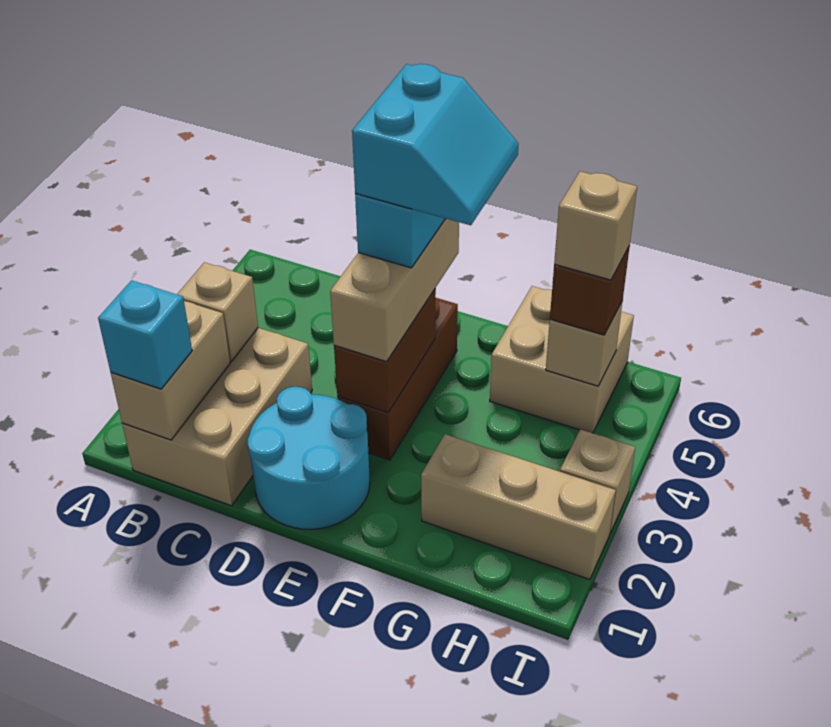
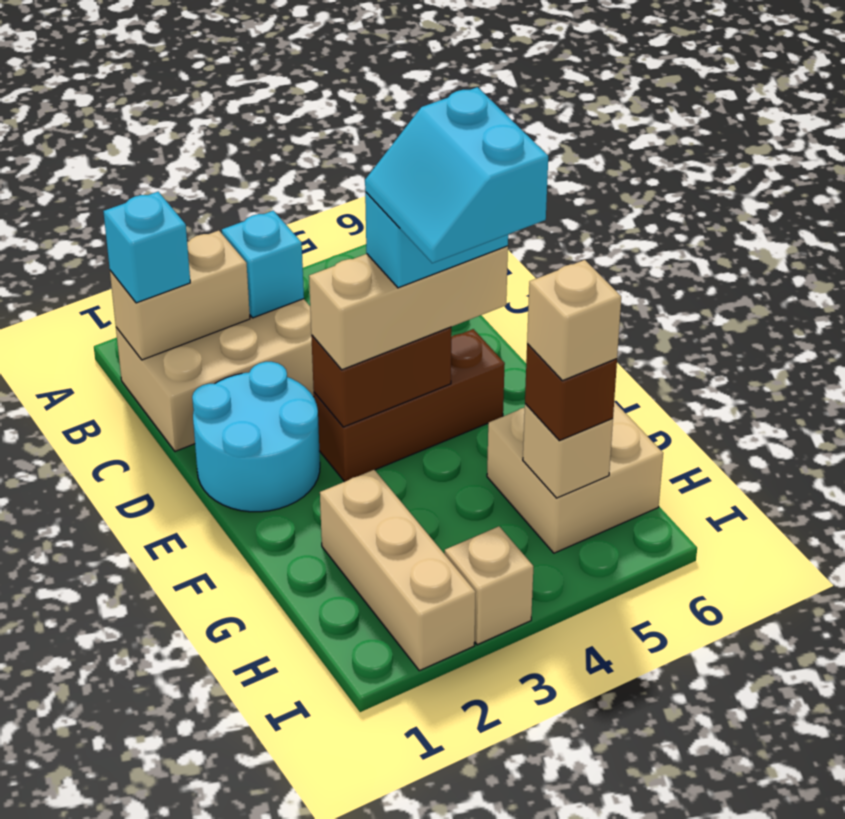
tan 1x1 brick [177,262,258,362] -> cyan 1x1 brick [222,211,304,318]
cyan 2x2 slope [352,64,519,225] -> cyan 2x2 slope turned to [365,87,548,263]

